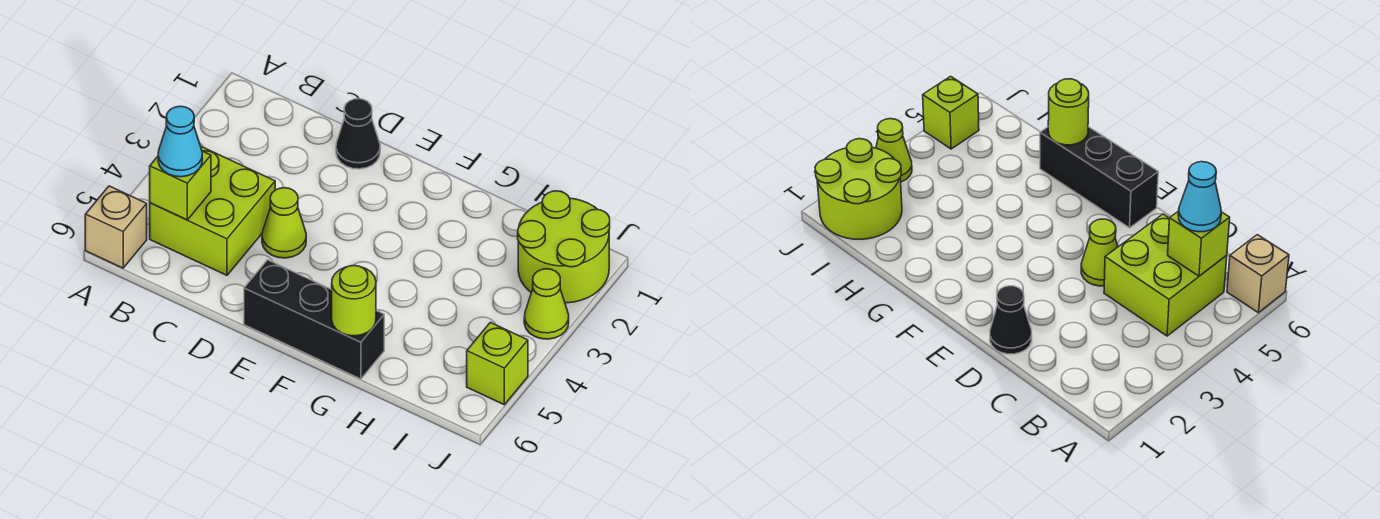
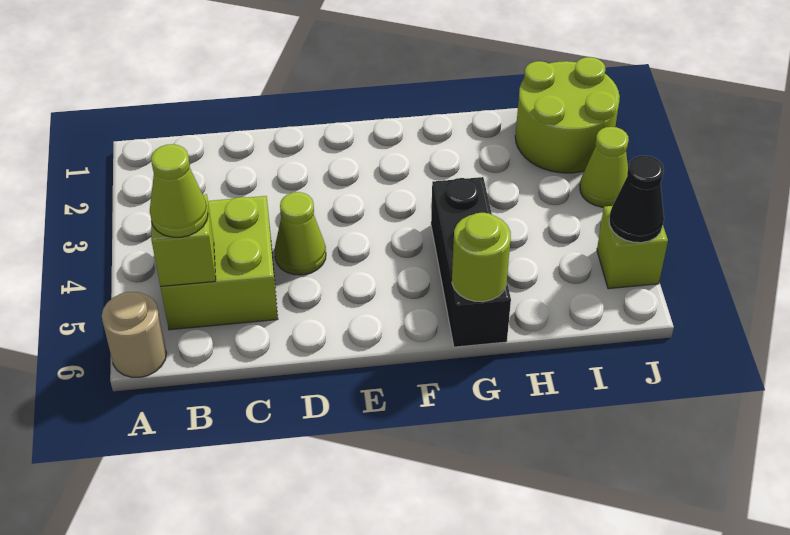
tan 1x1 brick [85,186,147,268] -> tan 1x1 round brick [102,292,166,377]
cyan 1x1 cone [158,106,202,177] -> lime 1x1 cone [150,144,208,237]
black 1x1 cone [336,99,380,169] -> black 1x1 cone moved to [609,155,664,243]
black 1x3 brick [244,260,384,379] -> black 1x3 brick turned to [431,177,511,347]

